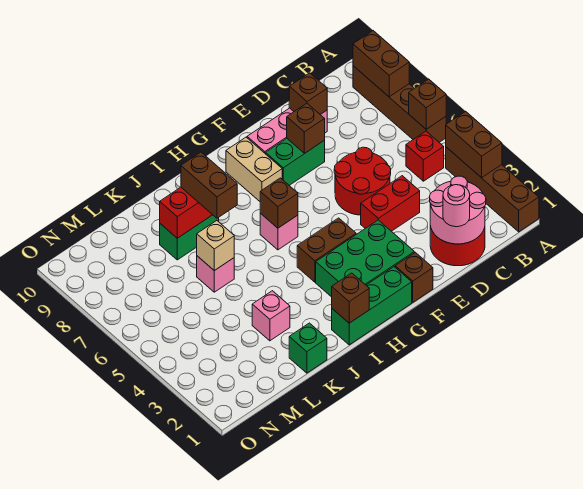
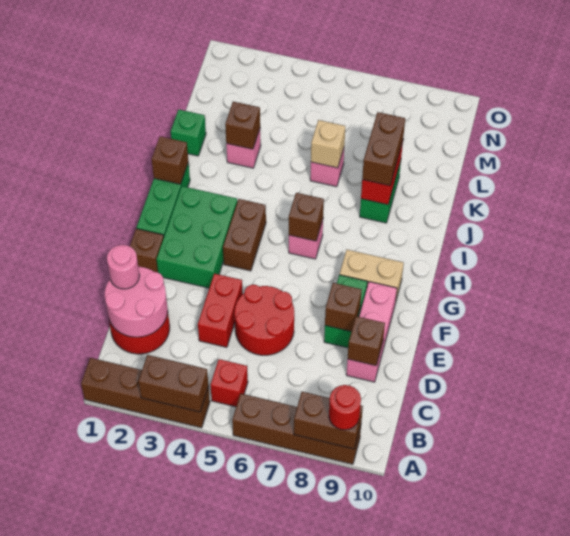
brown 1x1 brick [409,79,446,129] -> brown 1x1 brick moved to [225,102,260,149]
none -> red 1x1 round brick [329,385,361,430]
brown 1x2 brick [181,152,237,218] -> brown 1x2 brick turned to [362,112,405,186]

